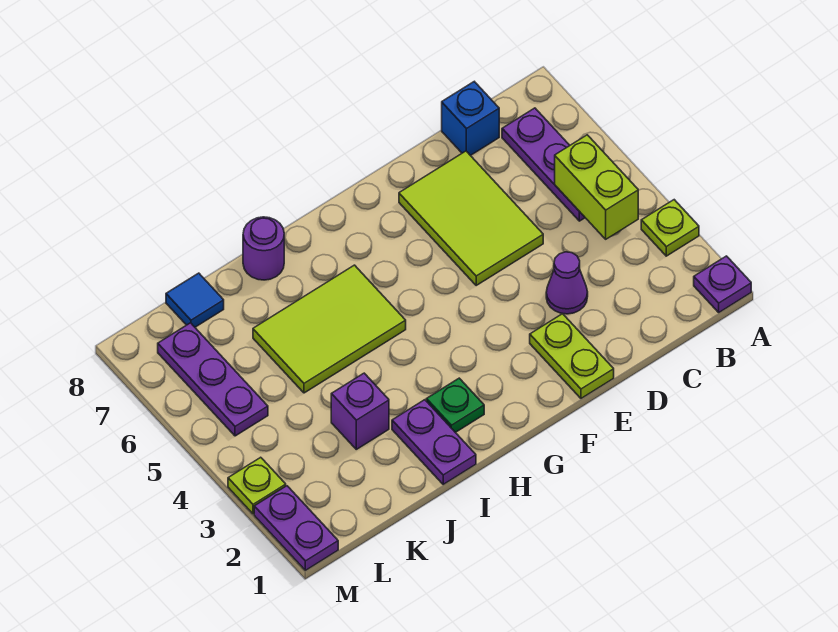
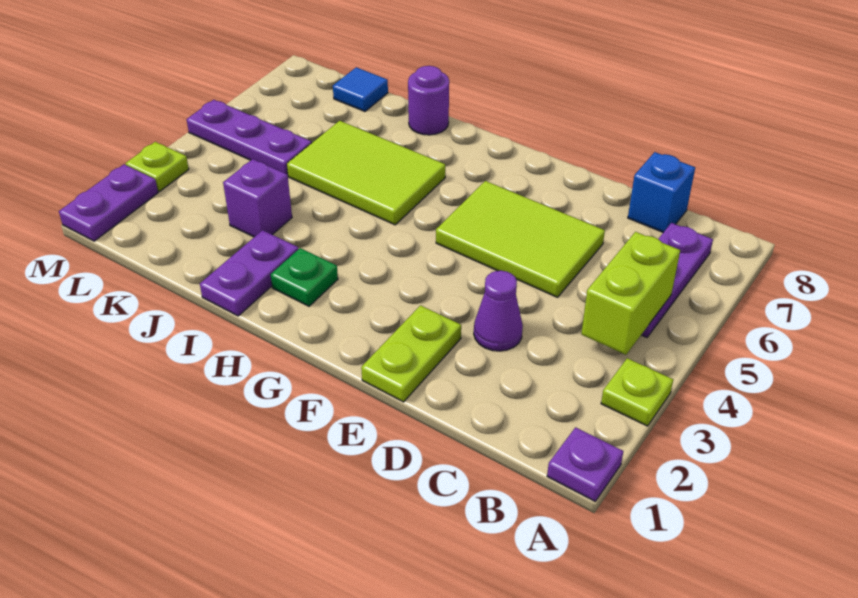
lime 2x3 tile [399,151,543,285] -> lime 2x3 tile turned to [436,181,605,297]
purple 1x3 plate [158,323,268,436] -> purple 1x3 plate turned to [187,100,312,175]

